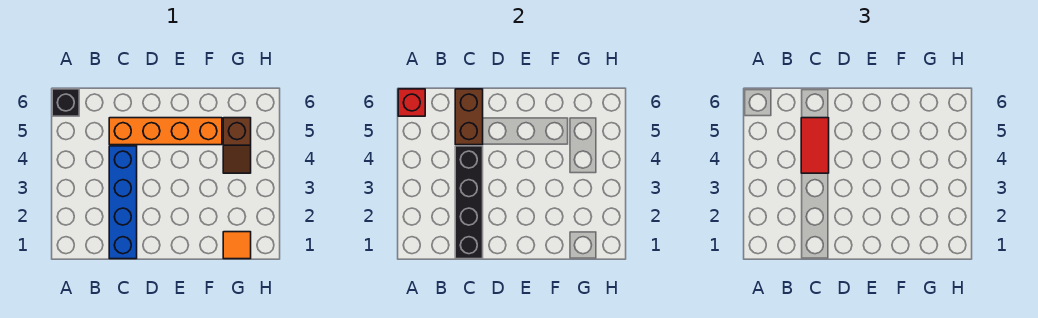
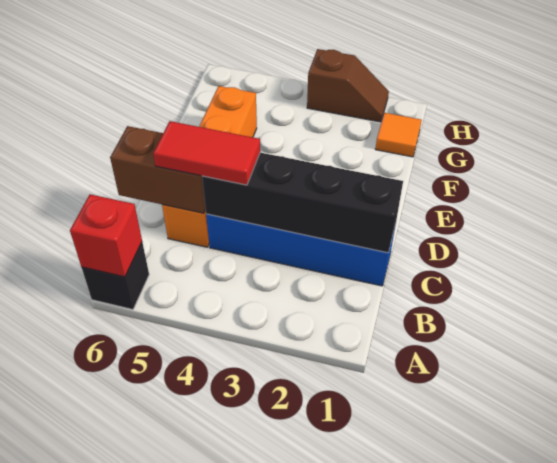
brown 1x2 slope [223,118,251,173] -> brown 1x2 slope moved to [307,49,389,122]

